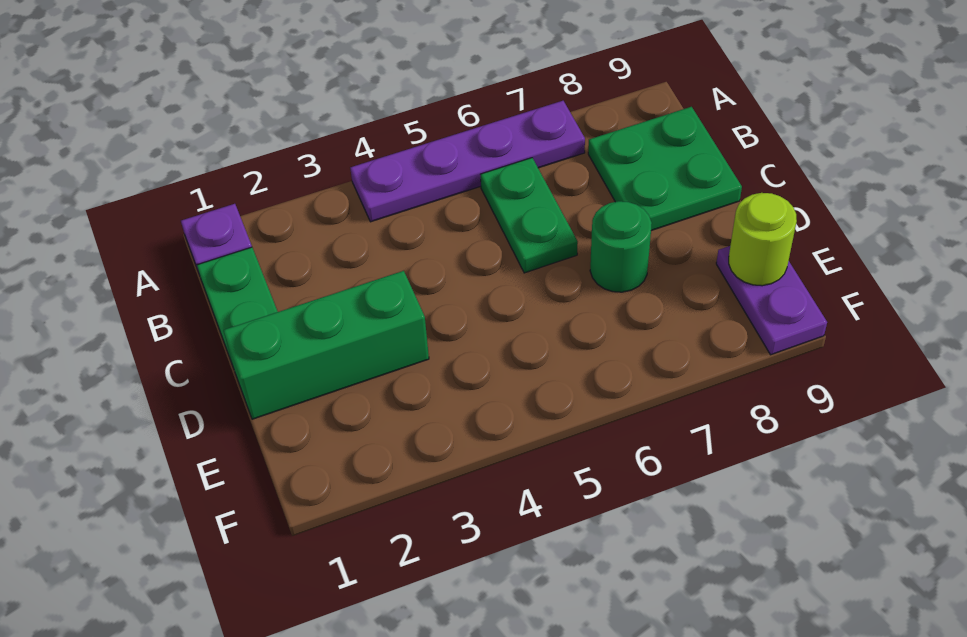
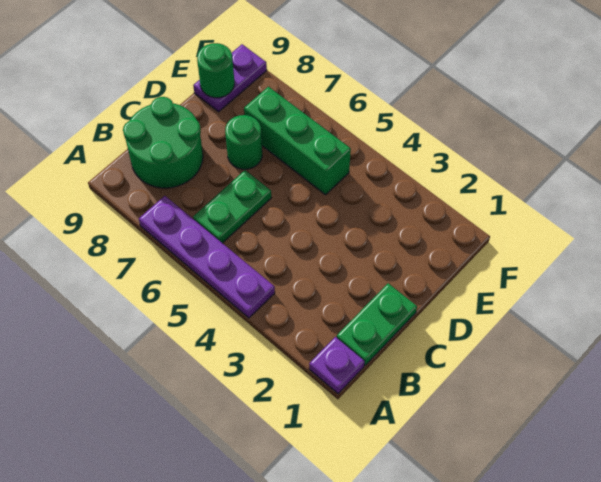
green 2x2 plate [588,107,742,231] -> green 2x2 round brick [123,97,203,188]
green 1x3 brick [223,271,429,419] -> green 1x3 brick moved to [244,87,351,195]
lime 1x1 round brick [729,193,797,286] -> green 1x1 round brick [197,43,234,98]

